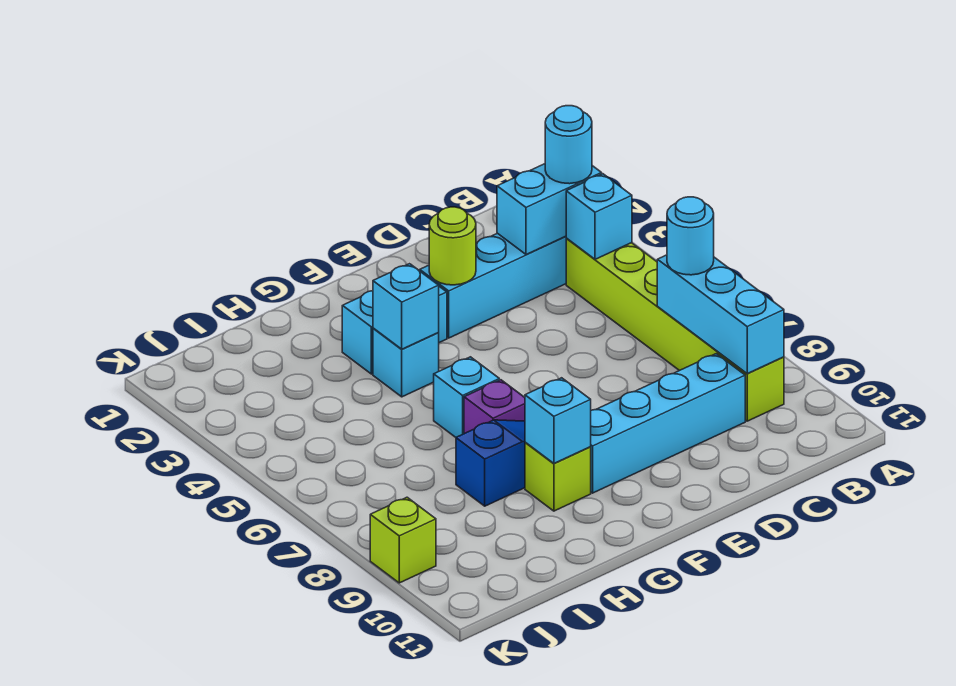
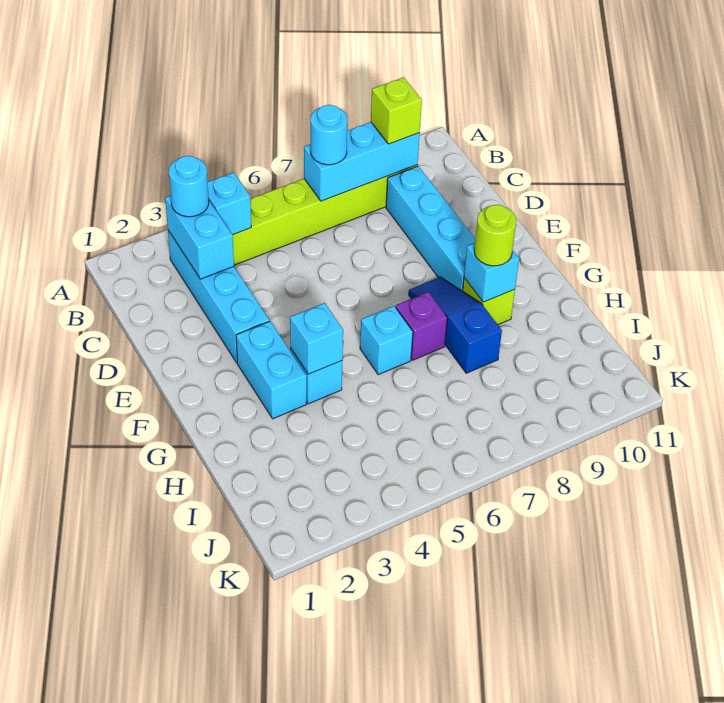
lime 1x1 round brick [429,207,476,285] -> lime 1x1 round brick moved to [474,205,516,266]
lime 1x1 brick [370,497,436,583] -> lime 1x1 brick moved to [371,77,422,144]

